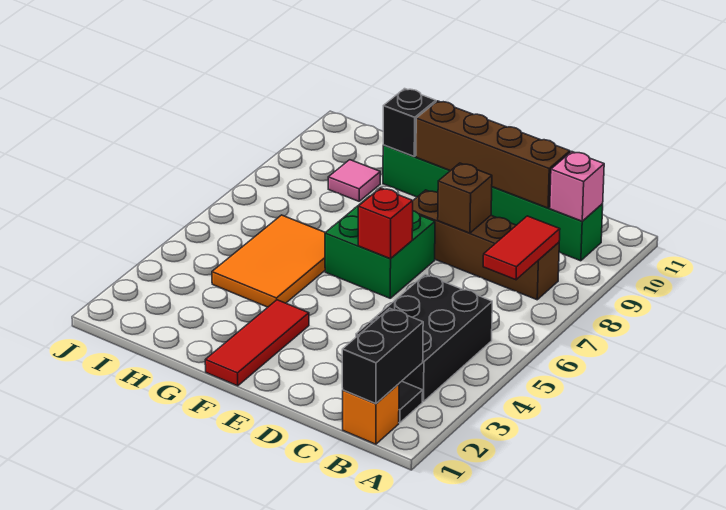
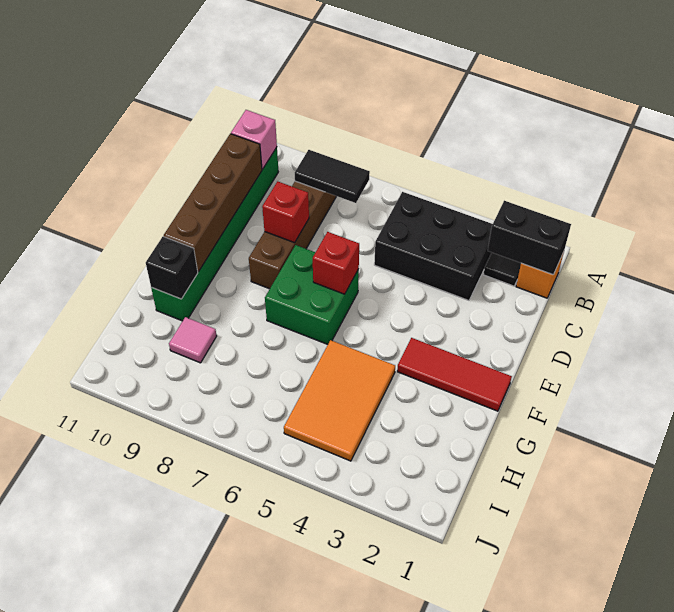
red 1x2 tile [483,216,560,280] -> black 1x2 tile [295,150,370,203]
brown 1x1 brick [438,163,492,233] -> red 1x1 brick [262,181,309,243]
orange 2x3 tile [212,215,325,307] -> orange 2x3 tile turned to [284,340,395,461]

